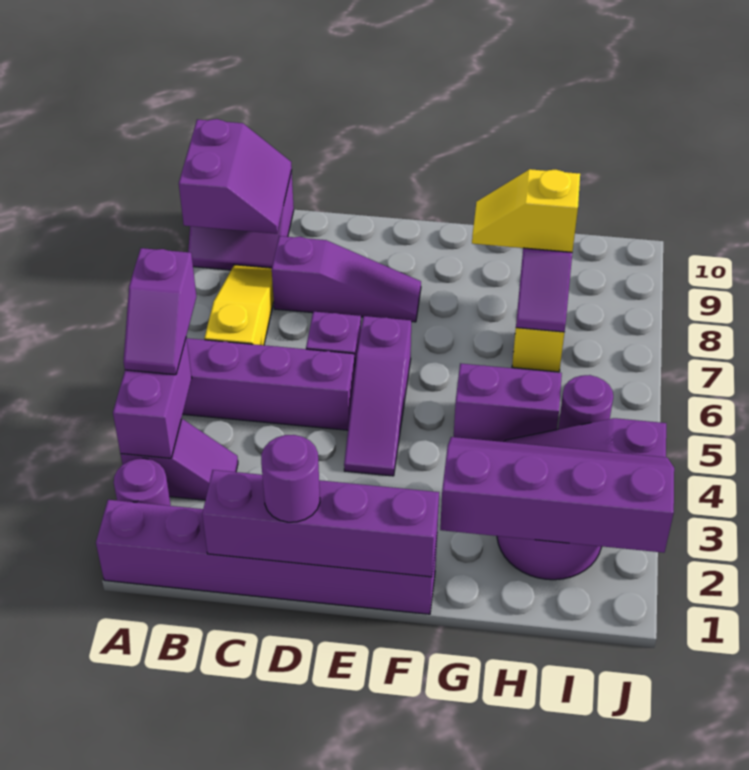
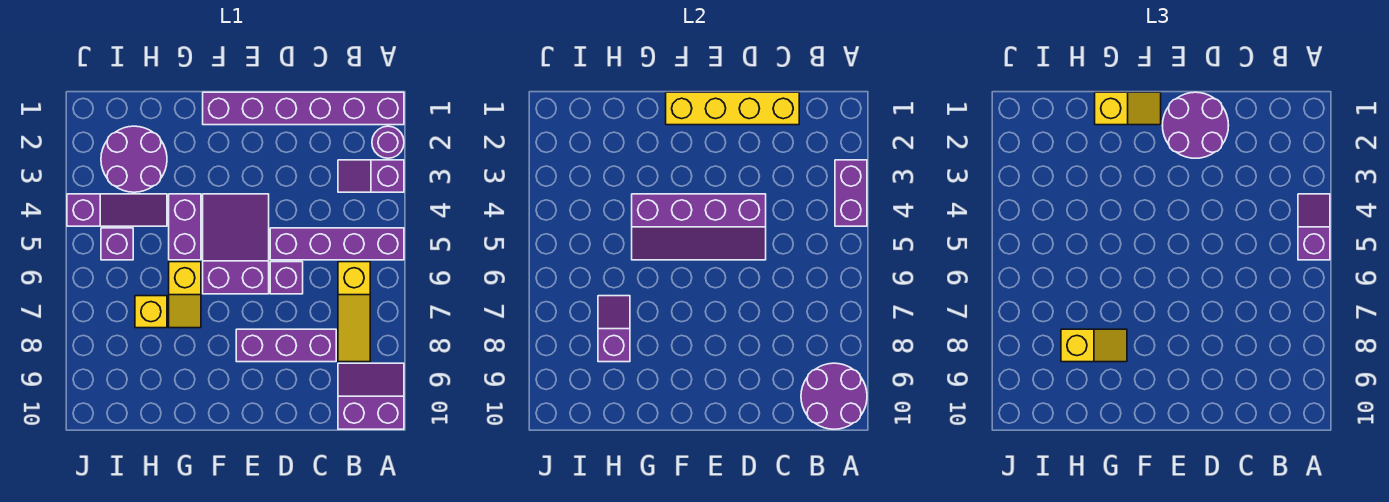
purple 2x2 slope [179,119,292,234] -> purple 2x2 round brick [801,363,867,429]
purple 1x4 brick [202,470,439,577] -> yellow 1x4 brick [666,92,799,125]
purple 1x3 slope [272,236,421,322] -> purple 1x3 brick [236,329,336,362]
purple 1x1 round brick [261,435,320,522] -> purple 2x2 round brick [1162,92,1229,158]
purple 1x3 slope [344,316,411,476] -> purple 2x3 slope [203,194,269,294]
none -> yellow 1x2 slope [1095,92,1161,125]
purple 2x4 slope [440,437,674,553] -> purple 2x4 slope moved to [632,194,766,260]
purple 1x2 brick [454,363,562,442] -> purple 1x2 brick turned to [169,194,201,260]
none -> yellow 1x2 slope [169,262,201,328]
purple 1x1 round brick [558,375,613,429] -> purple 1x1 brick [101,228,133,260]

